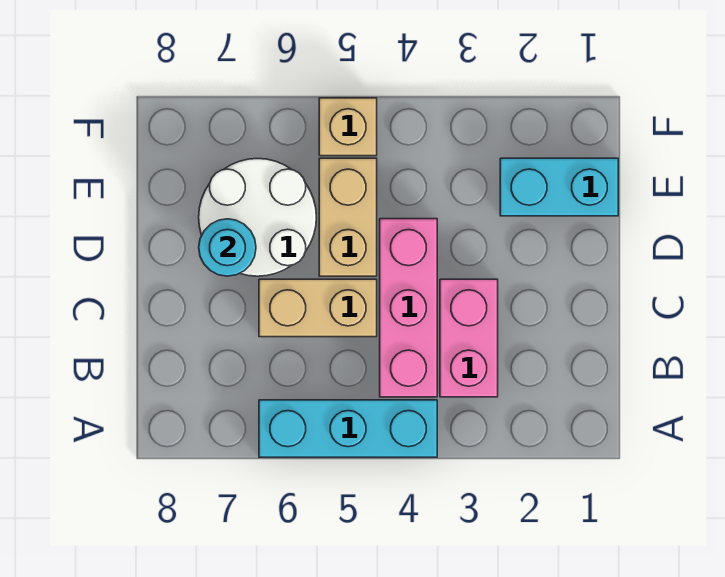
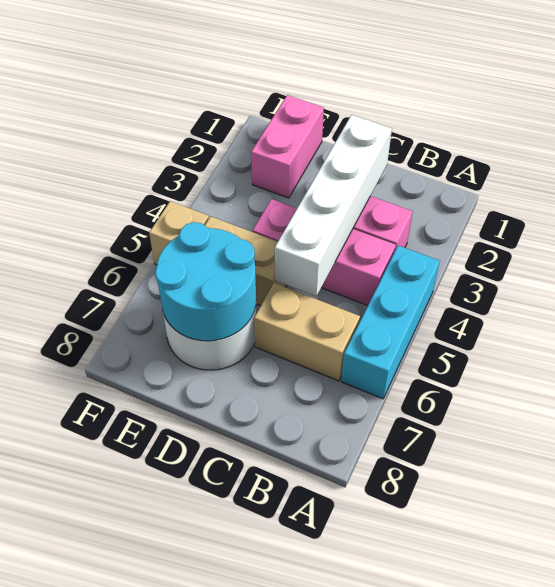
none -> white 1x4 brick [275,115,392,296]
tan 1x2 brick [259,279,377,337] -> tan 1x2 brick turned to [254,283,360,381]
cyan 1x1 round brick [199,219,256,276] -> cyan 2x2 round brick [155,222,256,341]
cyan 1x2 brick [500,158,618,216] -> pink 1x2 brick [251,95,324,198]

